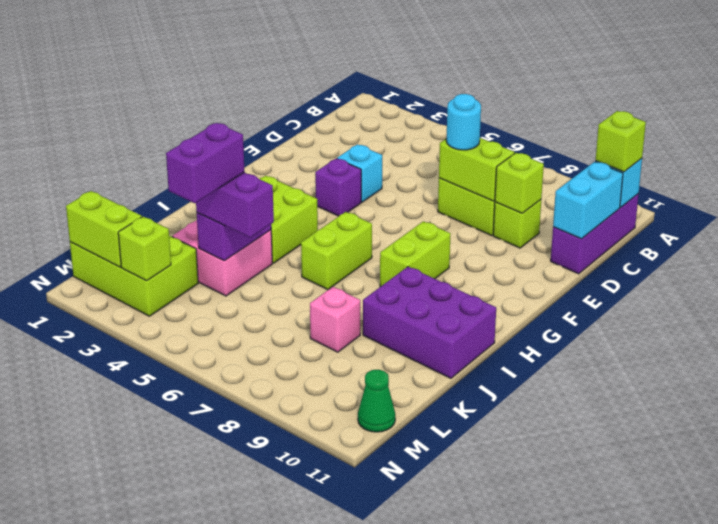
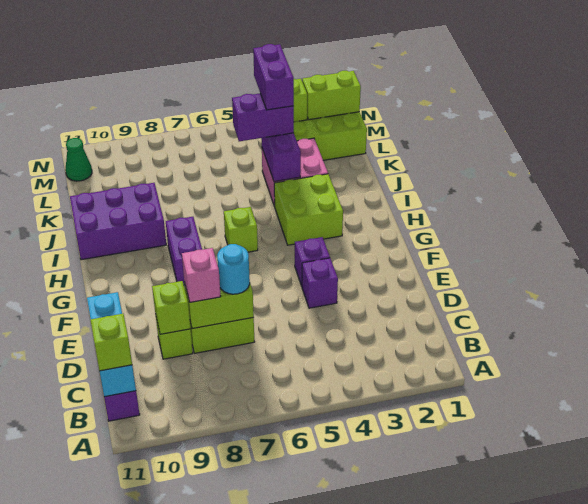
cyan 1x1 brick [337,144,382,202] -> purple 1x1 brick [302,258,338,308]
lime 1x2 brick [380,221,450,287] -> purple 1x2 brick [166,217,202,285]
lime 1x2 brick [301,212,372,290] -> lime 1x1 brick [224,207,258,252]
pink 1x1 brick [310,287,360,352] -> pink 1x1 brick moved to [182,248,221,302]

